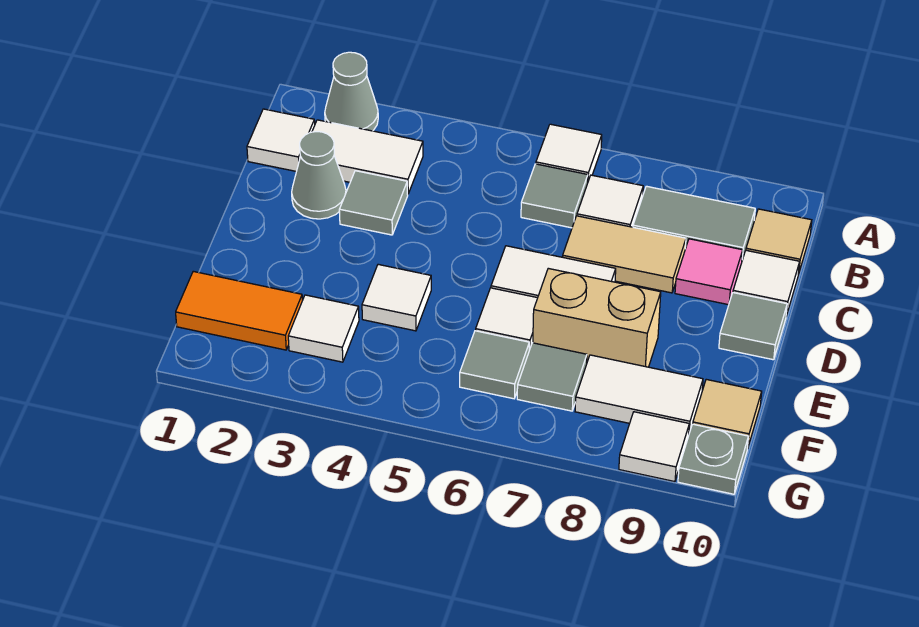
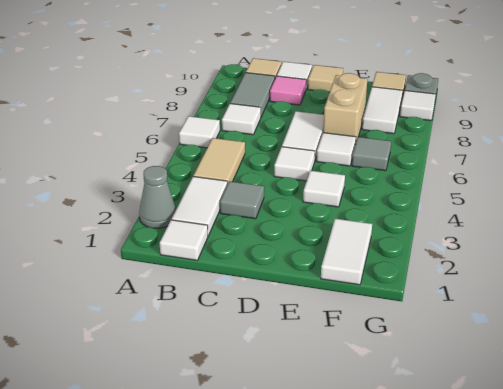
grey 1x1 tile [521,164,588,228] -> none
grey 1x1 cone [292,132,346,219] -> none
tan 1x2 tile [563,216,686,293] -> tan 1x2 tile moved to [193,138,245,185]
grey 1x1 tile [719,293,787,360] -> tan 1x1 tile [308,65,343,92]
orange 1x2 tile [176,271,302,350] -> white 1x2 tile [321,219,372,285]
white 1x1 tile [288,295,359,362] -> white 1x1 tile moved to [274,147,315,181]
grey 1x1 tile [517,343,587,411] -> none

